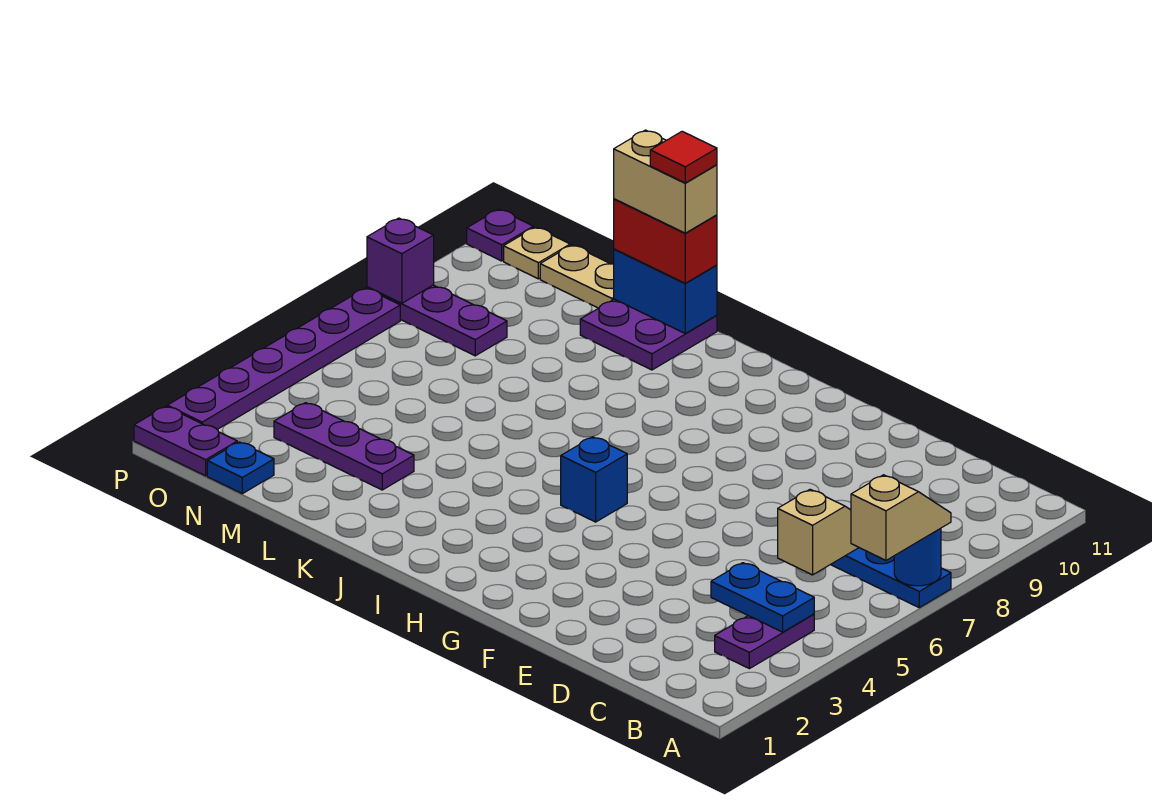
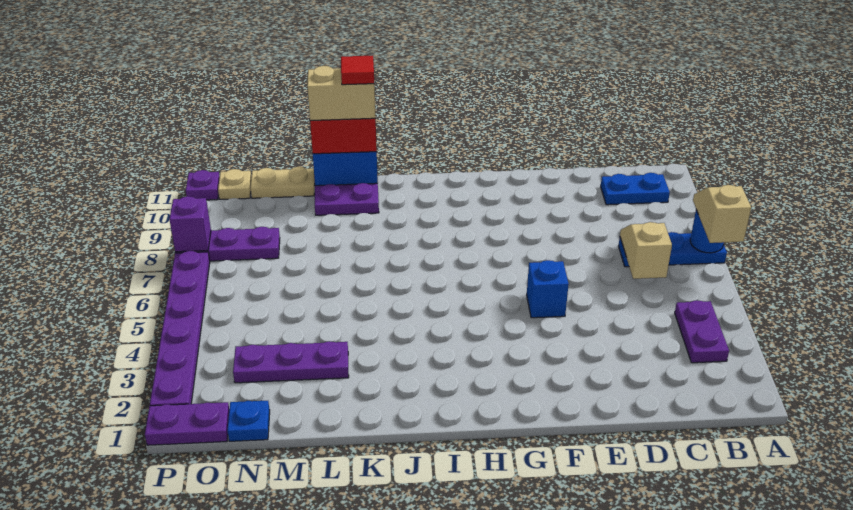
blue 1x2 plate [711,563,814,632] -> blue 1x2 plate moved to [601,173,670,205]
blue 1x1 brick [561,437,627,522] -> blue 1x1 brick moved to [527,260,569,318]

